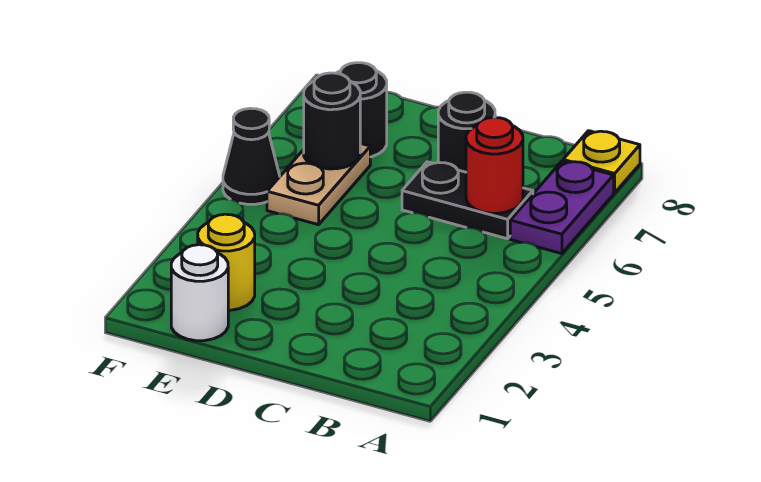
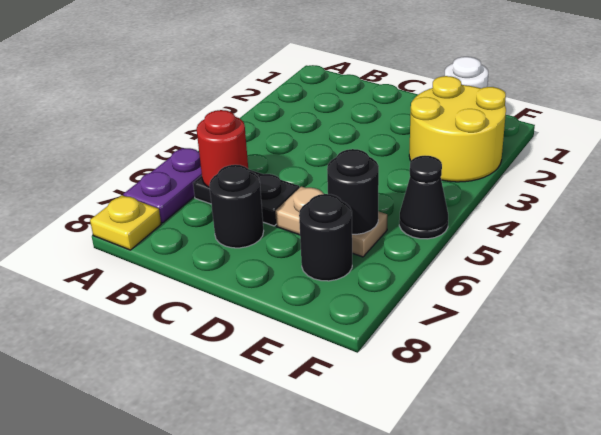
yellow 1x1 round brick [198,214,255,310] -> yellow 2x2 round brick [409,76,506,182]
tan 1x2 plate [267,143,370,225] -> tan 1x2 plate turned to [275,186,387,257]

